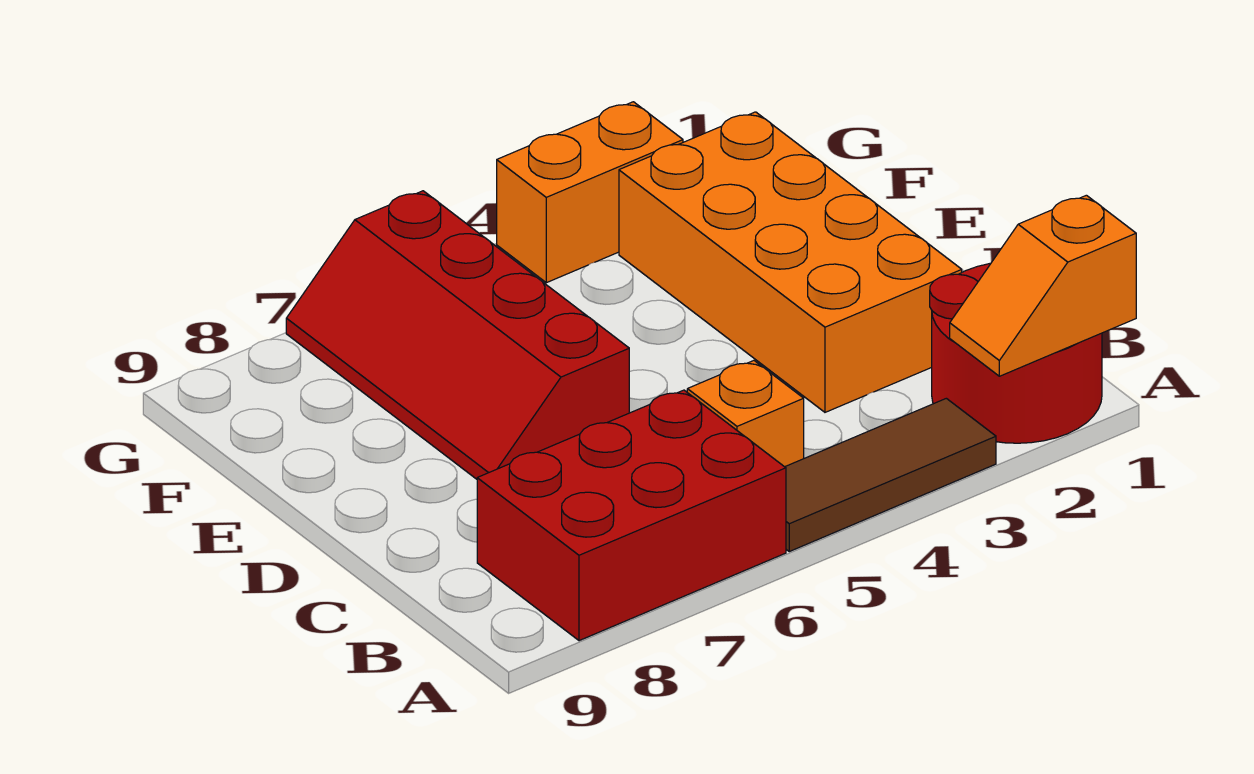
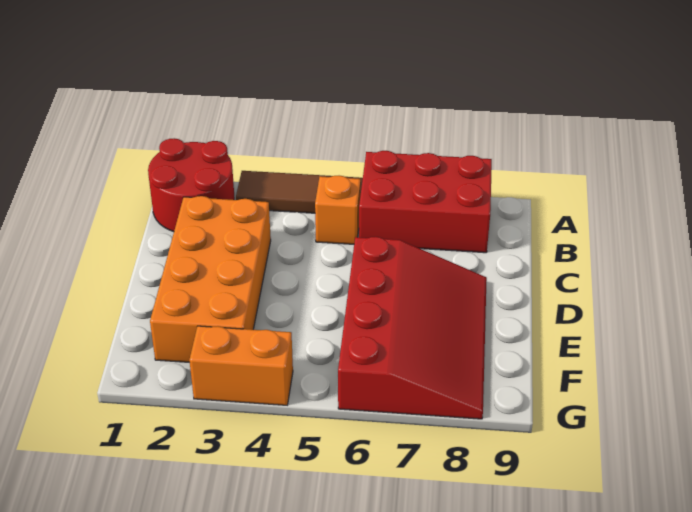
orange 1x2 slope [950,195,1136,376] -> none
red 2x4 slope [286,191,629,479] -> red 3x4 slope [338,237,487,419]

